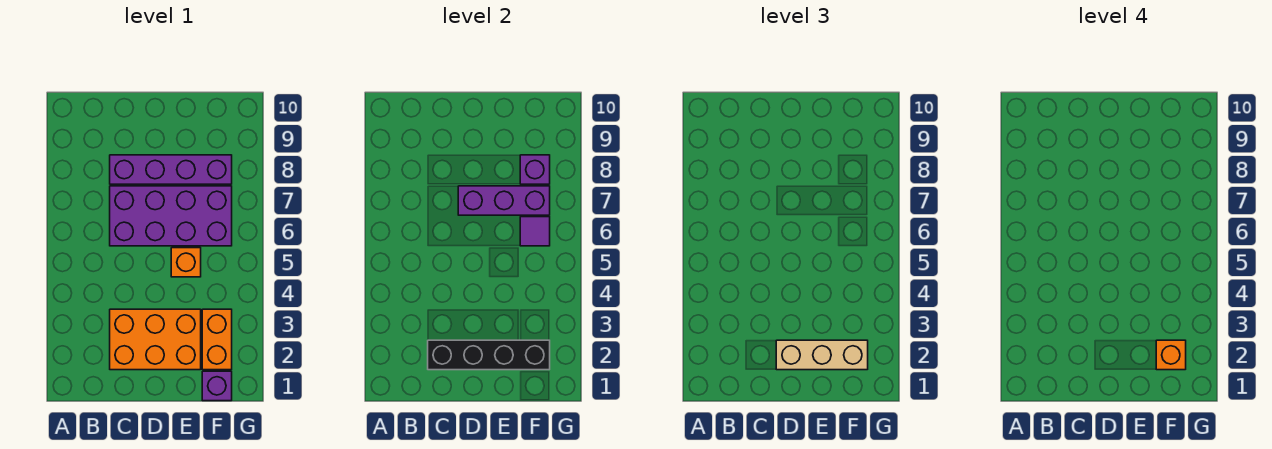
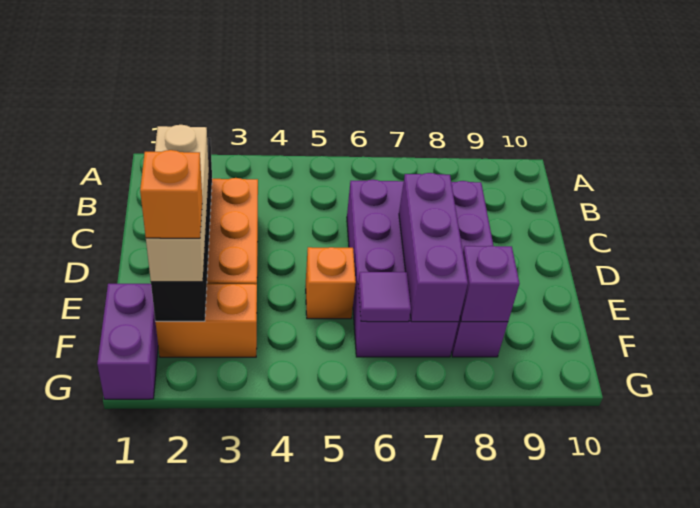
purple 1x1 brick [202,371,232,401] -> purple 1x2 brick [97,284,158,399]

